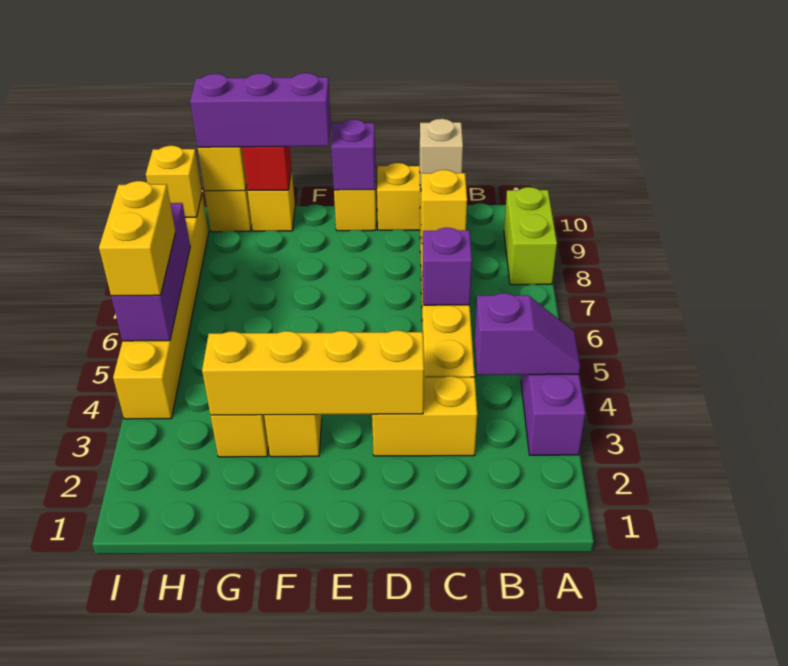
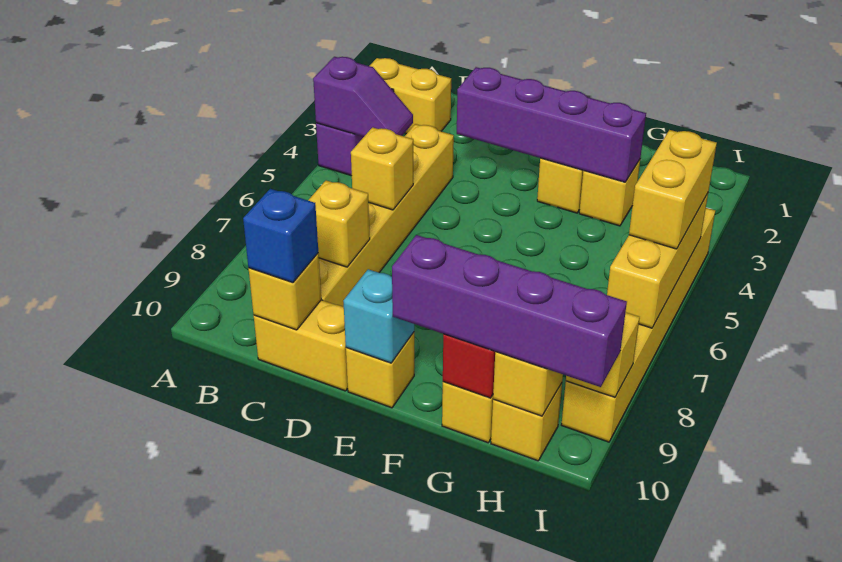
purple 1x2 slope [475,293,580,375] -> purple 1x2 slope turned to [313,57,413,137]
lime 1x2 brick [504,187,557,285] -> none
yellow 1x2 brick [372,376,477,456] -> yellow 1x2 brick moved to [370,58,451,134]
purple 1x1 brick [422,228,472,305] -> yellow 1x1 brick [351,127,413,210]
tan 1x1 brick [420,119,463,189] -> yellow 1x1 brick [249,253,321,330]
none -> blue 1x1 brick [243,189,318,283]
yellow 1x4 brick [202,331,424,415] -> purple 1x4 brick [457,67,646,182]
purple 1x1 brick [331,120,376,190] -> cyan 1x1 brick [343,269,414,363]
purple 1x3 brick [190,73,331,147] -> purple 1x4 brick [392,235,627,387]
purple 1x3 brick [111,203,190,341] -> yellow 1x3 brick [607,193,708,328]

